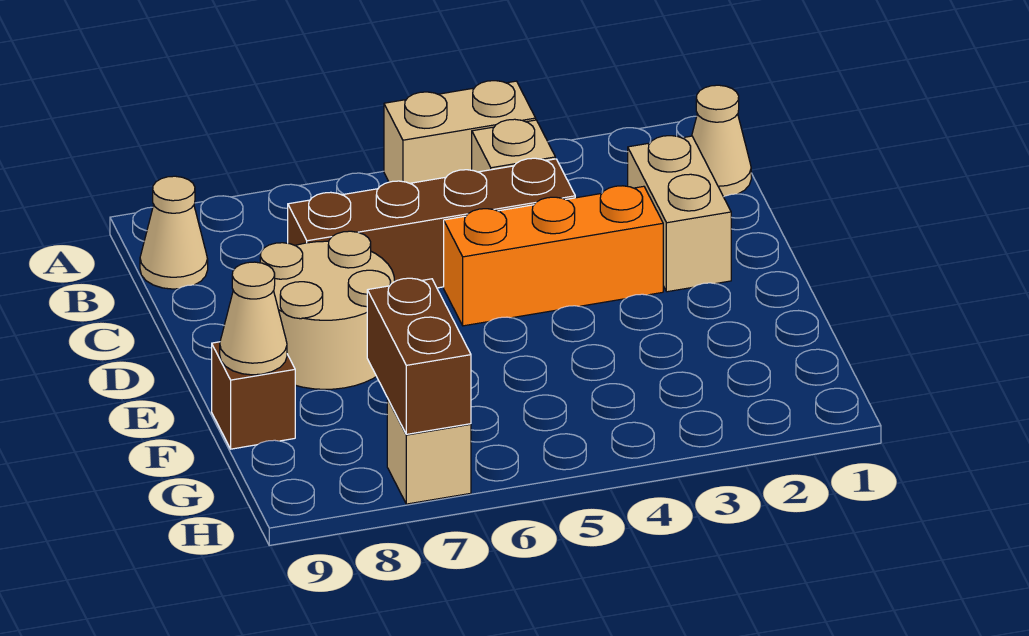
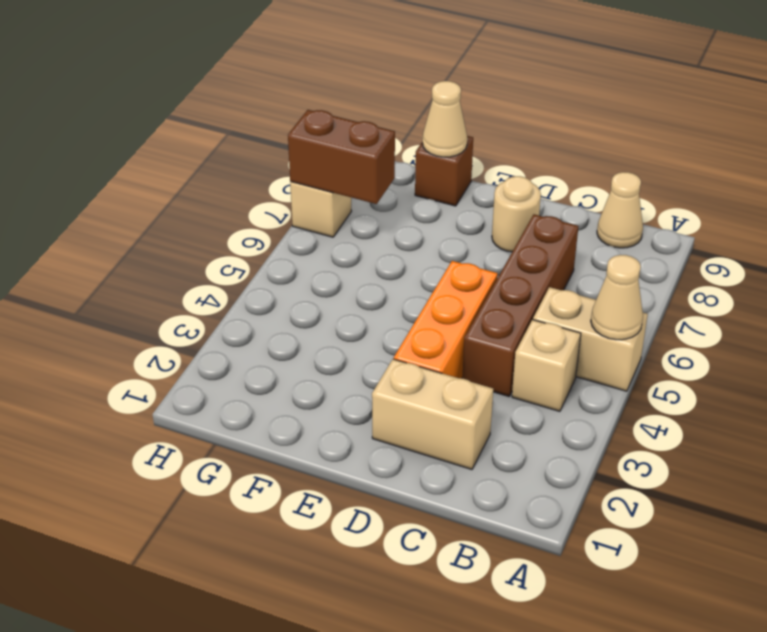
tan 1x2 brick [384,81,536,183] -> tan 1x2 brick turned to [533,287,648,391]
tan 1x1 cone [692,85,751,197] -> tan 1x1 cone moved to [591,255,643,340]
tan 2x2 round brick [260,231,395,389] -> tan 1x1 round brick [492,176,541,252]

